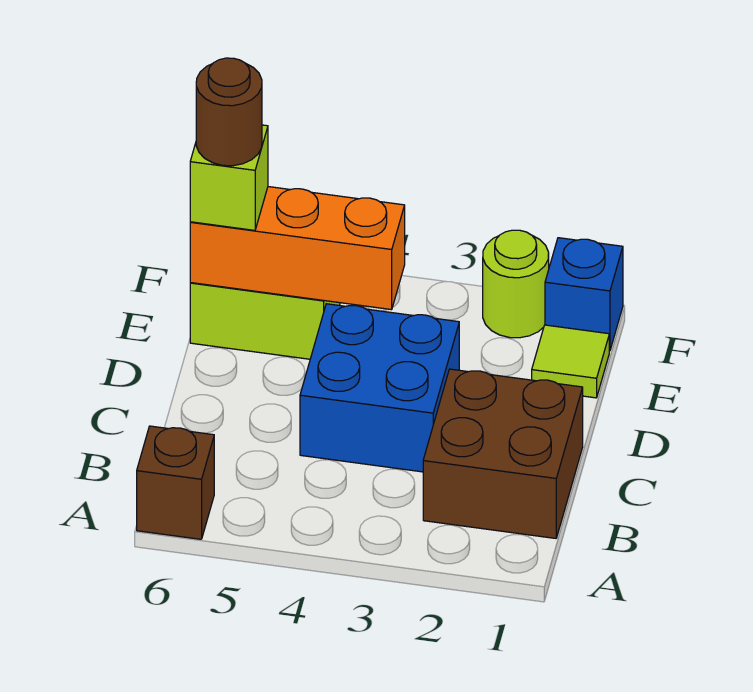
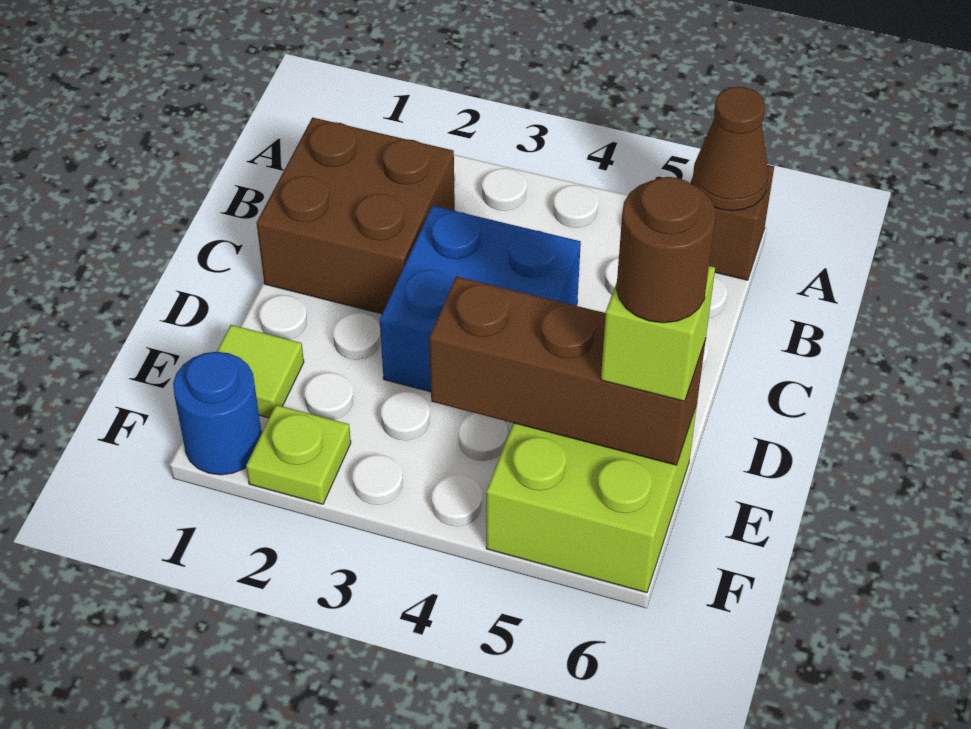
none -> brown 1x1 cone [692,87,769,211]
orange 1x3 brick [190,187,405,310] -> brown 1x3 brick [429,276,706,465]
blue 1x1 brick [545,238,623,351] -> blue 1x1 round brick [173,352,262,475]
lime 1x1 round brick [483,230,549,338] -> lime 1x1 plate [246,405,351,504]

